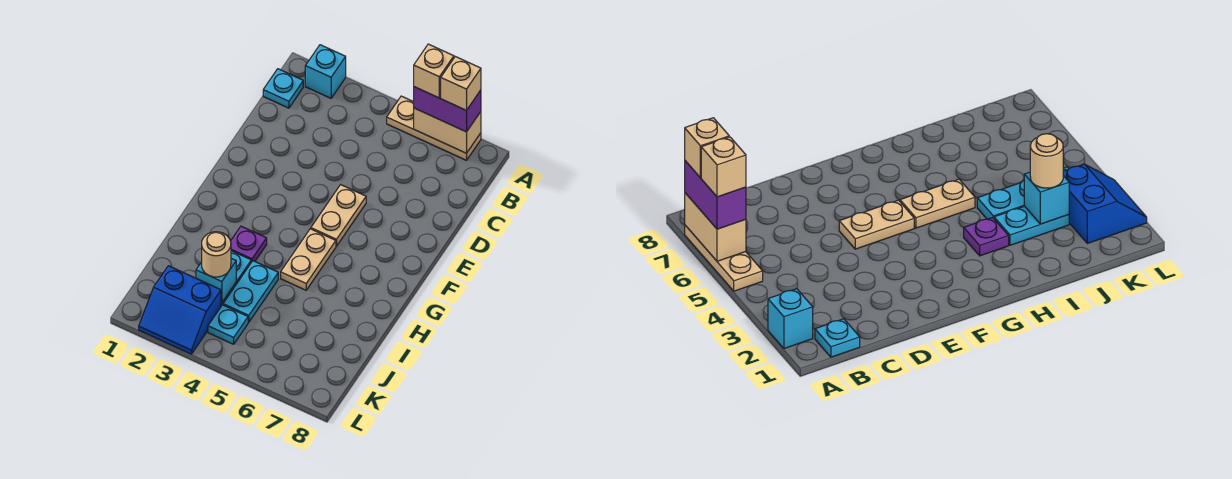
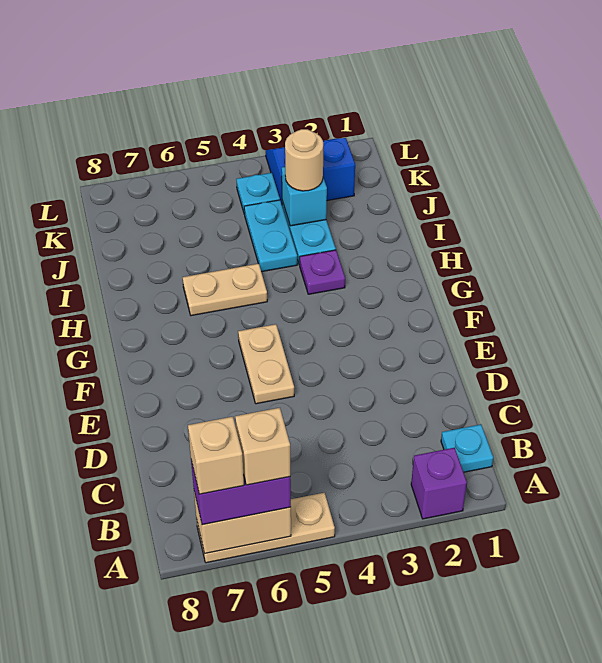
cyan 1x1 brick [305,45,346,98] -> purple 1x1 brick [411,448,467,519]
tan 1x2 plate [281,229,336,290] -> tan 1x2 plate turned to [183,264,267,316]

